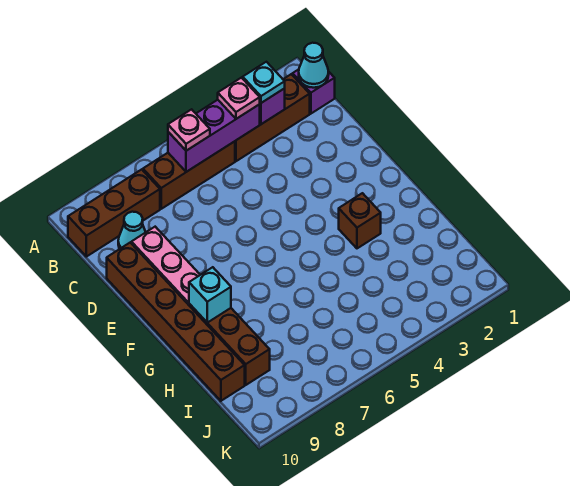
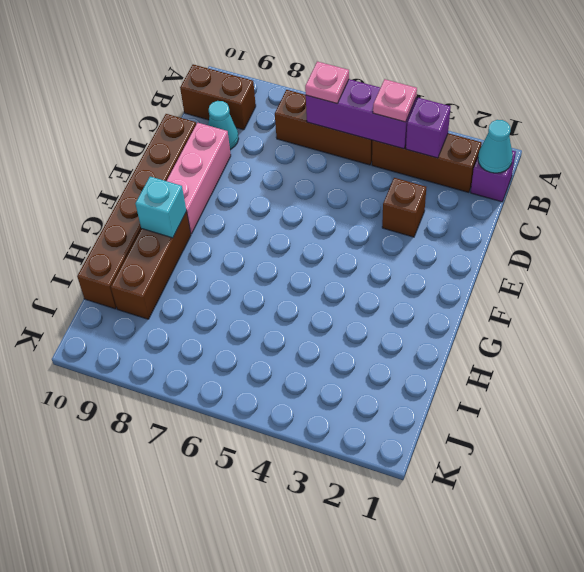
cyan 1x1 plate [243,62,285,103] -> none
brown 1x3 brick [68,169,160,257] -> brown 1x2 brick [180,64,256,130]
brown 1x1 brick [339,193,381,248] -> brown 1x1 brick moved to [382,178,426,237]

